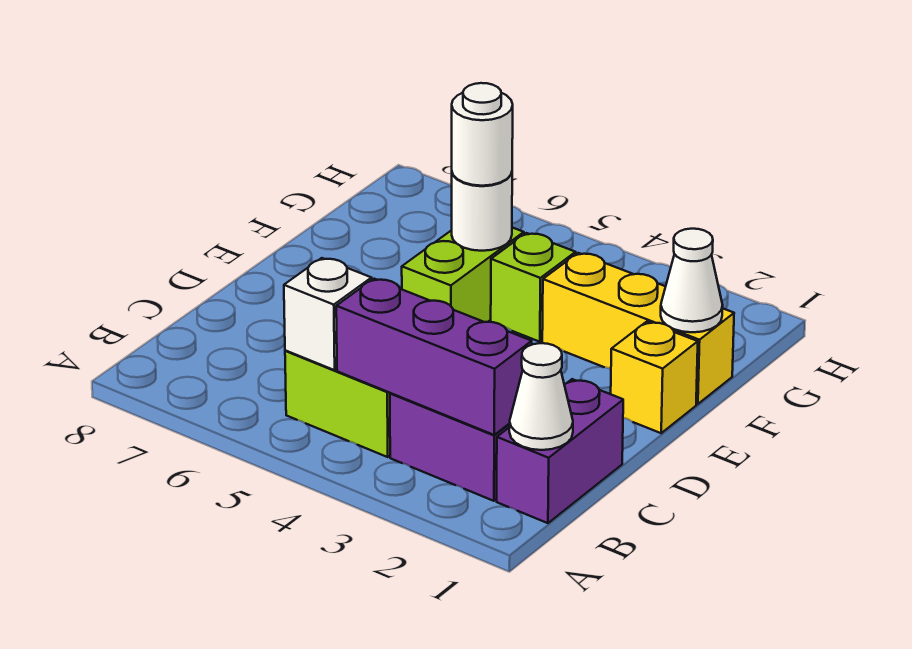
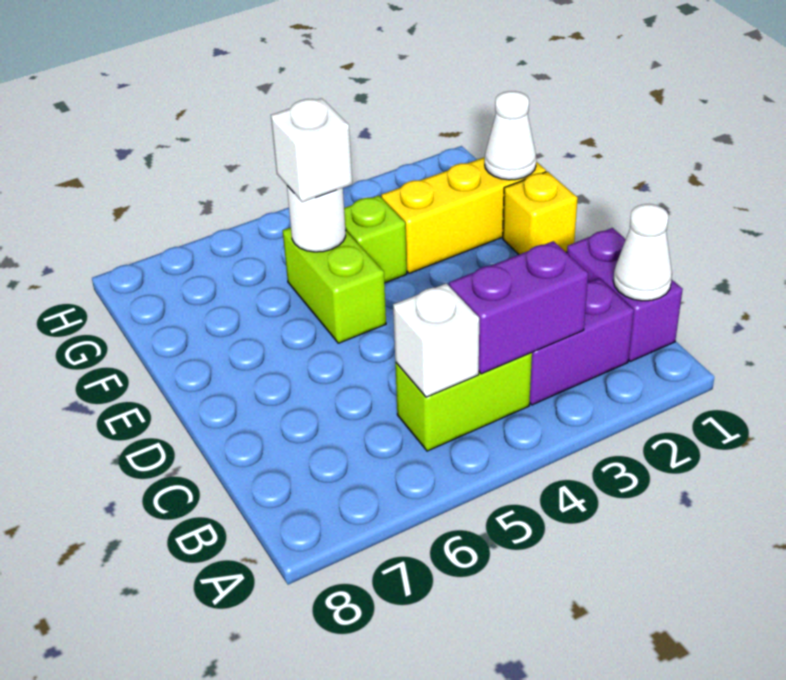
purple 1x3 brick [336,279,532,435] -> purple 1x2 brick [449,241,588,374]
white 1x1 round brick [452,83,513,186] -> white 1x1 brick [271,98,352,202]

